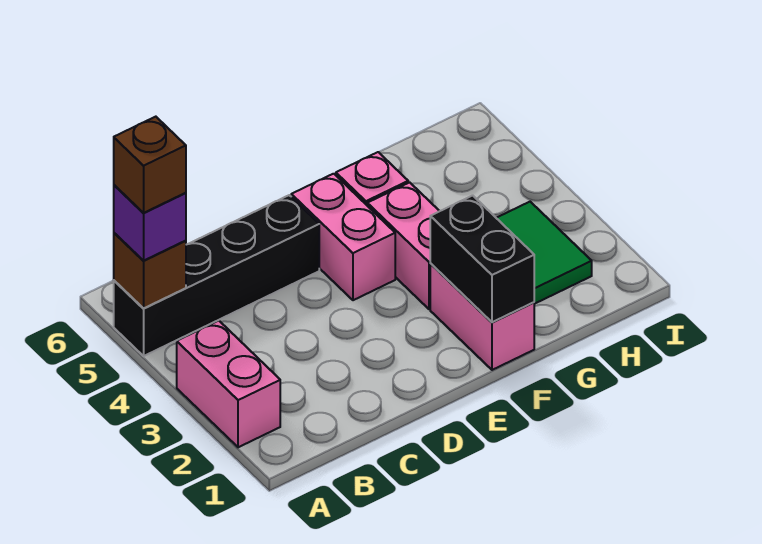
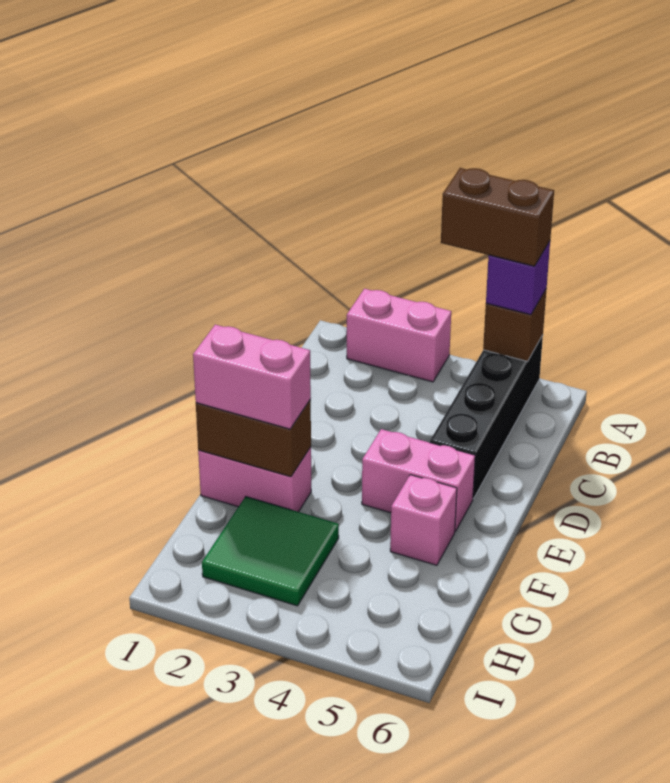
brown 1x1 brick [114,117,186,213] -> brown 1x2 brick [441,168,554,266]
black 1x2 brick [430,195,534,322] -> brown 1x2 brick [196,400,311,477]
pink 1x2 brick [367,182,439,309] -> pink 1x2 brick moved to [193,325,311,429]

